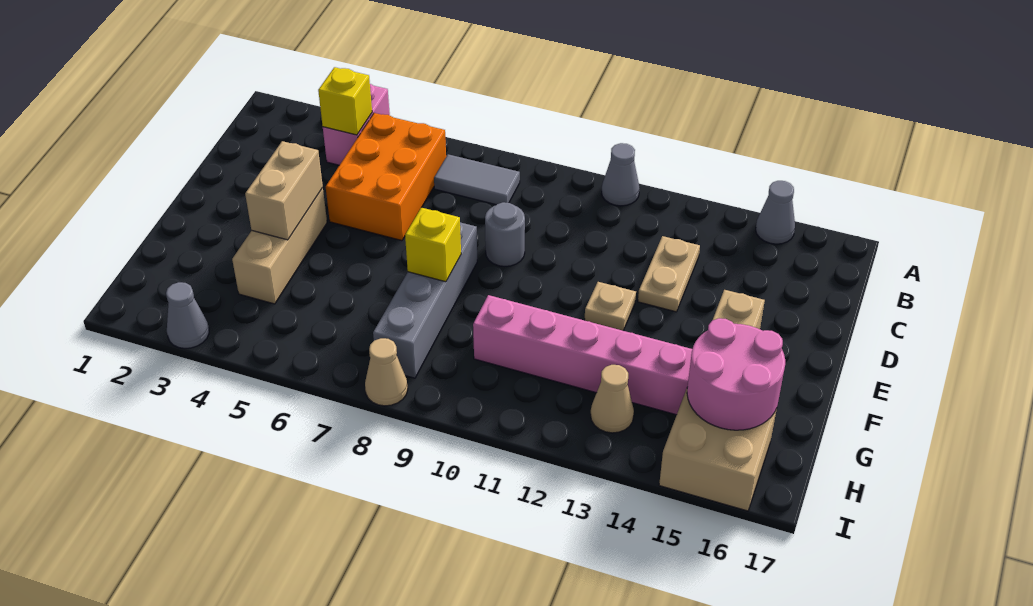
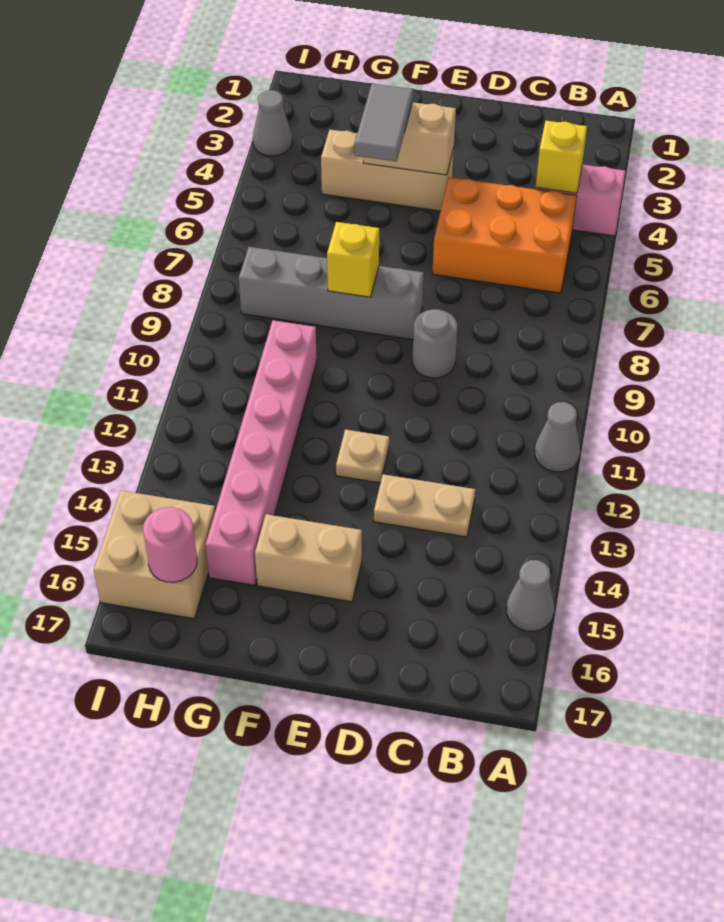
grey 1x2 tile [434,154,520,205] -> grey 1x2 tile moved to [355,84,413,161]
pink 2x2 round brick [687,318,785,430] -> pink 1x1 round brick [143,507,197,582]
tan 1x1 cone [591,365,634,433] -> none
tan 1x1 cone [365,338,408,406] -> none

